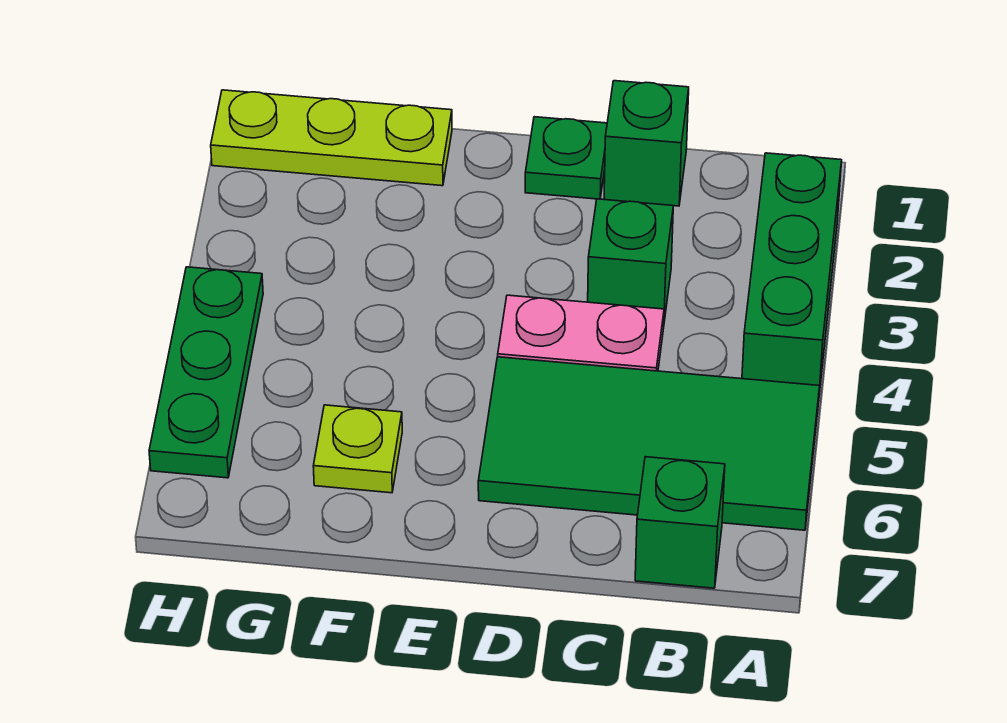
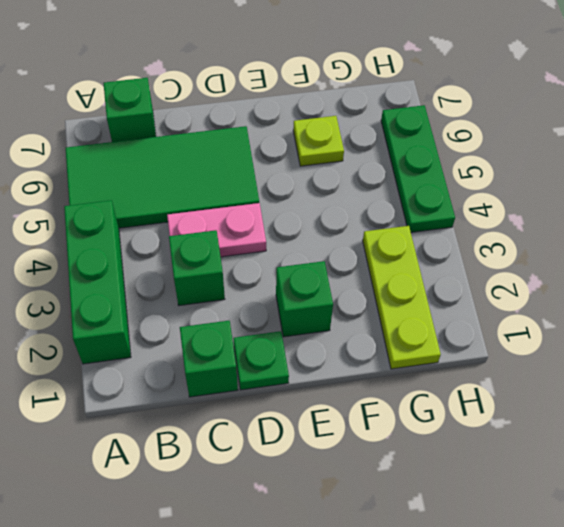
none -> green 1x1 brick [276,261,333,337]
lime 1x3 plate [211,90,452,186] -> lime 1x3 plate turned to [363,226,441,369]

